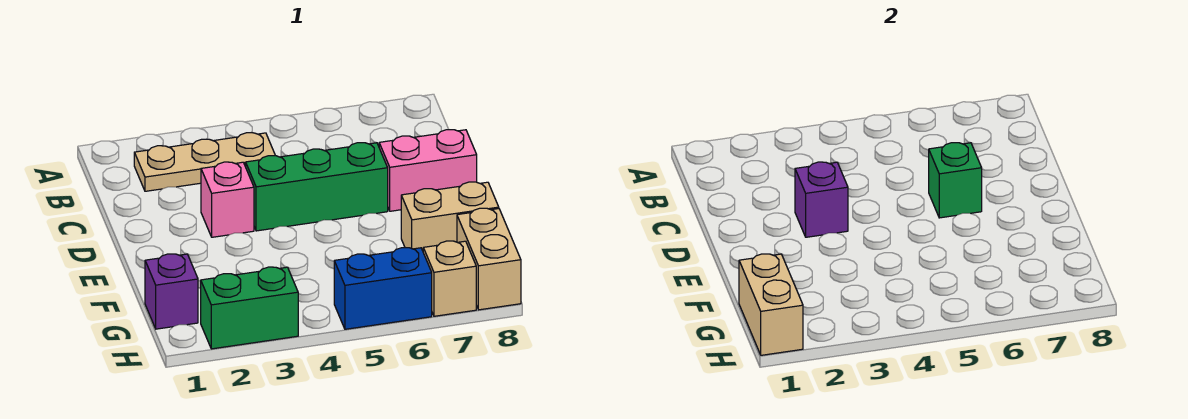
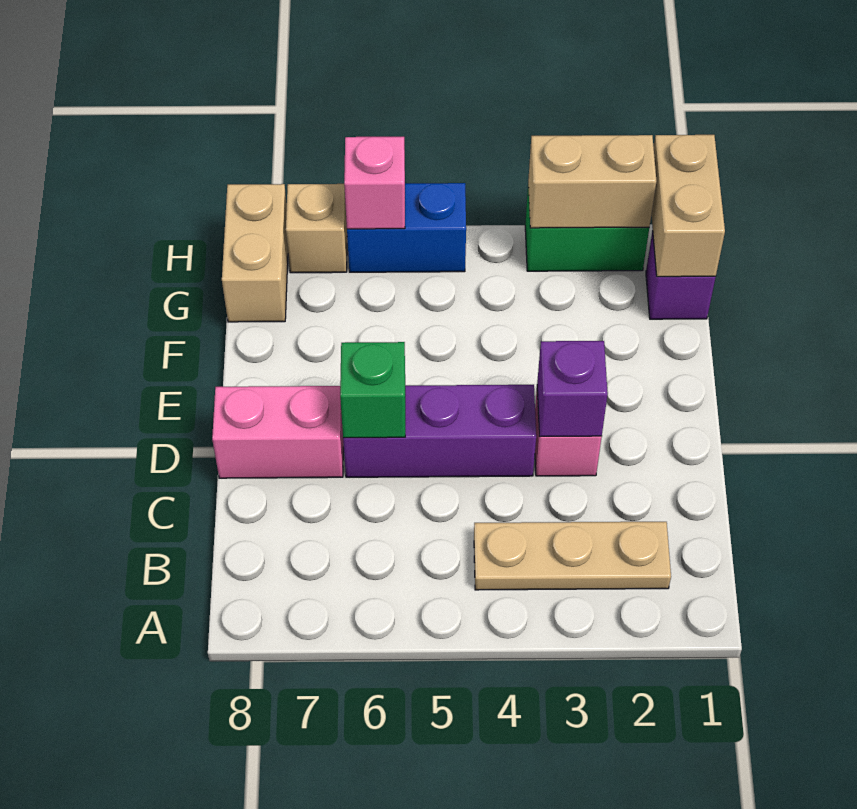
green 1x3 brick [246,143,388,231] -> purple 1x3 brick [343,385,536,477]
tan 1x2 brick [401,182,499,251] -> tan 1x2 brick moved to [528,135,656,228]
none -> pink 1x1 brick [344,137,405,229]

